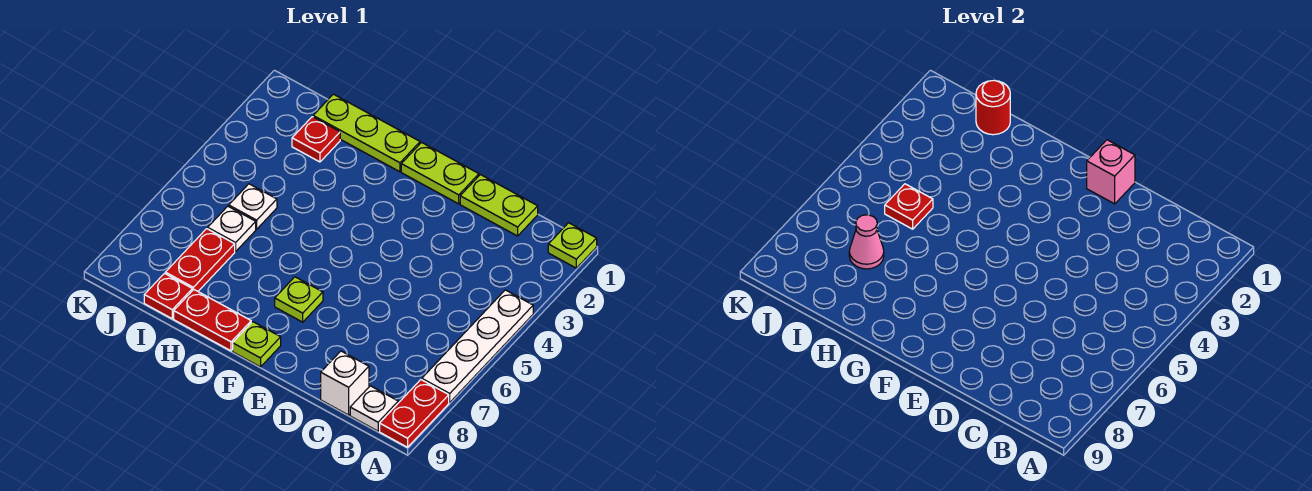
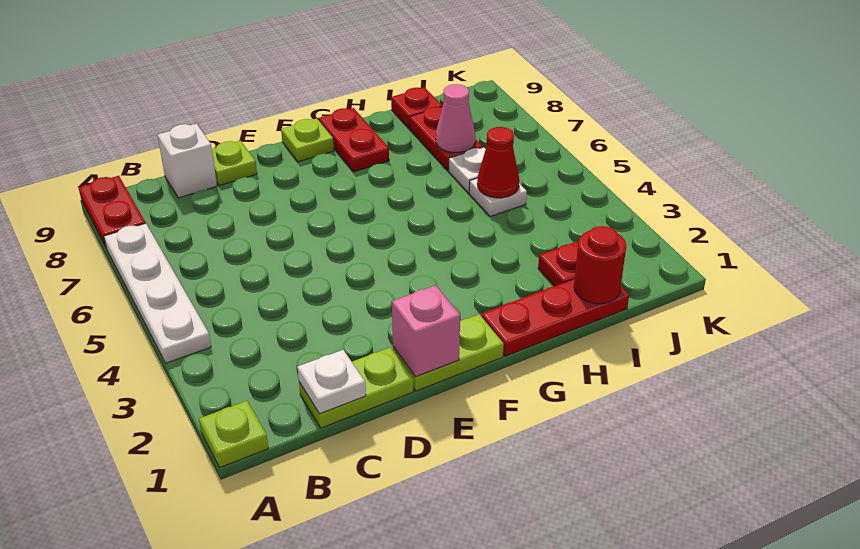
white 1x1 plate [350,386,398,431] -> white 1x1 plate moved to [297,350,366,414]
lime 1x1 plate [275,277,323,322] -> lime 1x1 plate moved to [212,141,257,186]
lime 1x3 plate [313,94,420,172] -> red 1x3 plate [481,279,629,356]
red 1x2 plate [174,290,251,351] -> red 1x2 plate turned to [319,108,389,172]
red 1x1 plate [885,184,933,229] -> red 1x1 cone [477,127,519,198]

